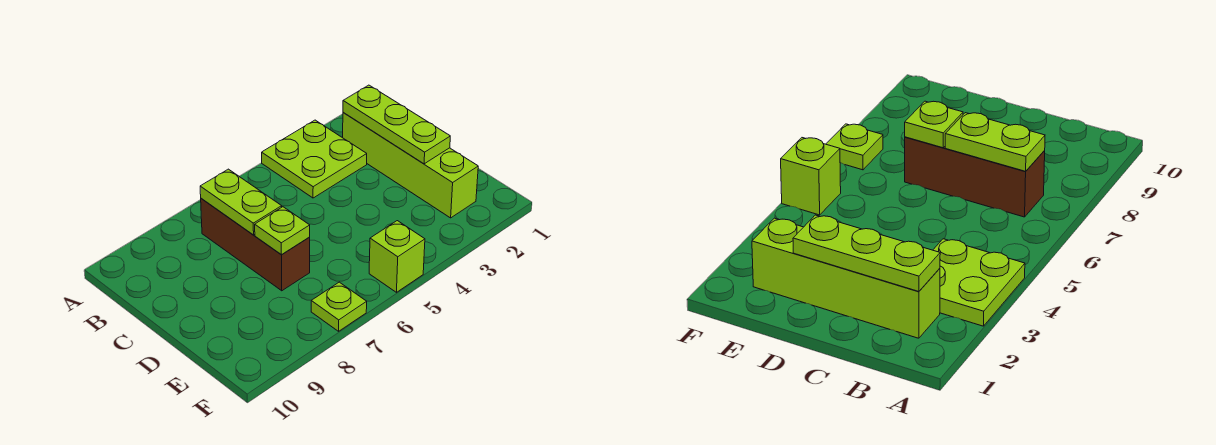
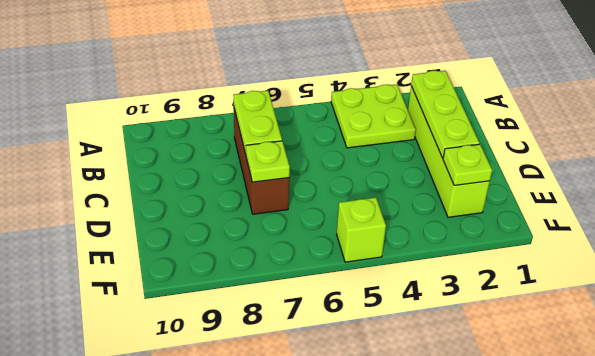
lime 1x1 plate [311,282,367,331] -> lime 1x1 plate moved to [443,144,492,185]

